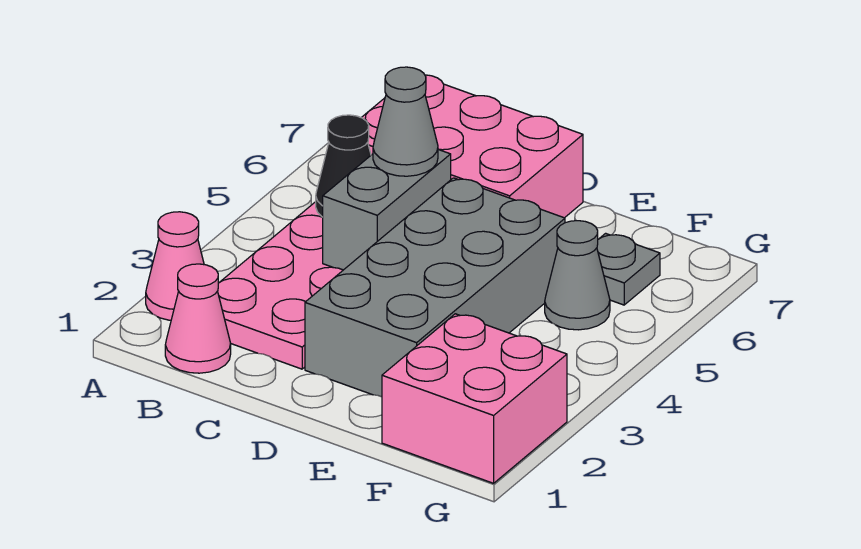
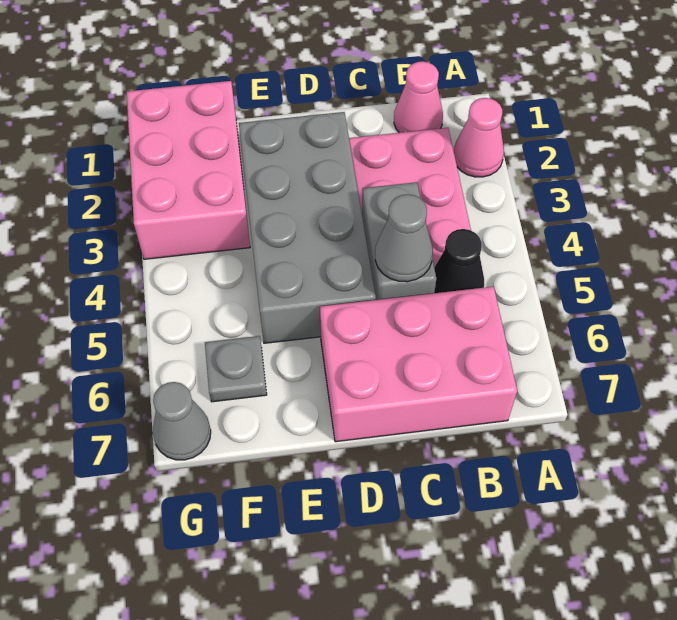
pink 2x2 brick [382,314,567,483] -> pink 2x3 brick [127,81,250,259]
grey 1x1 cone [545,221,610,330] -> grey 1x1 cone moved to [153,382,211,460]

